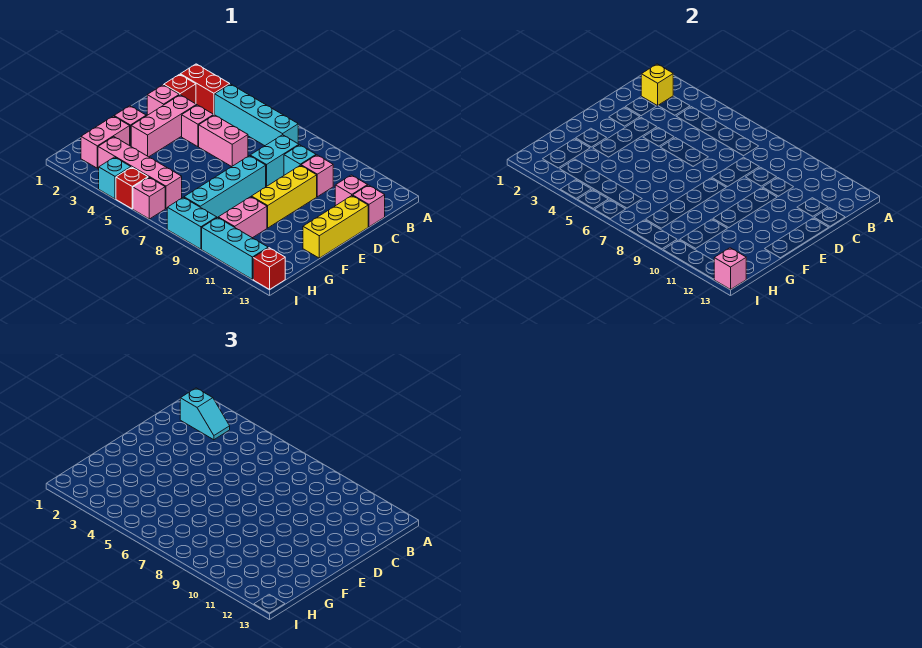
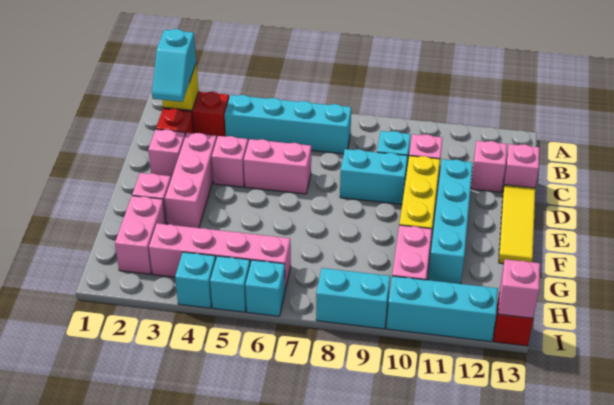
cyan 1x2 slope [180,388,230,440] -> cyan 1x2 slope turned to [152,29,196,102]
cyan 1x2 brick [250,135,299,187] -> cyan 1x2 brick turned to [340,149,408,204]
yellow 1x3 brick [303,196,368,258] -> yellow 1x3 tile [499,185,535,264]
cyan 1x4 brick [184,156,266,218] -> cyan 1x4 brick moved to [428,159,473,284]
red 1x1 brick [116,167,148,209] -> cyan 1x1 brick [210,256,250,312]
pink 1x1 brick [133,177,165,219] -> cyan 1x1 brick [245,260,285,316]

